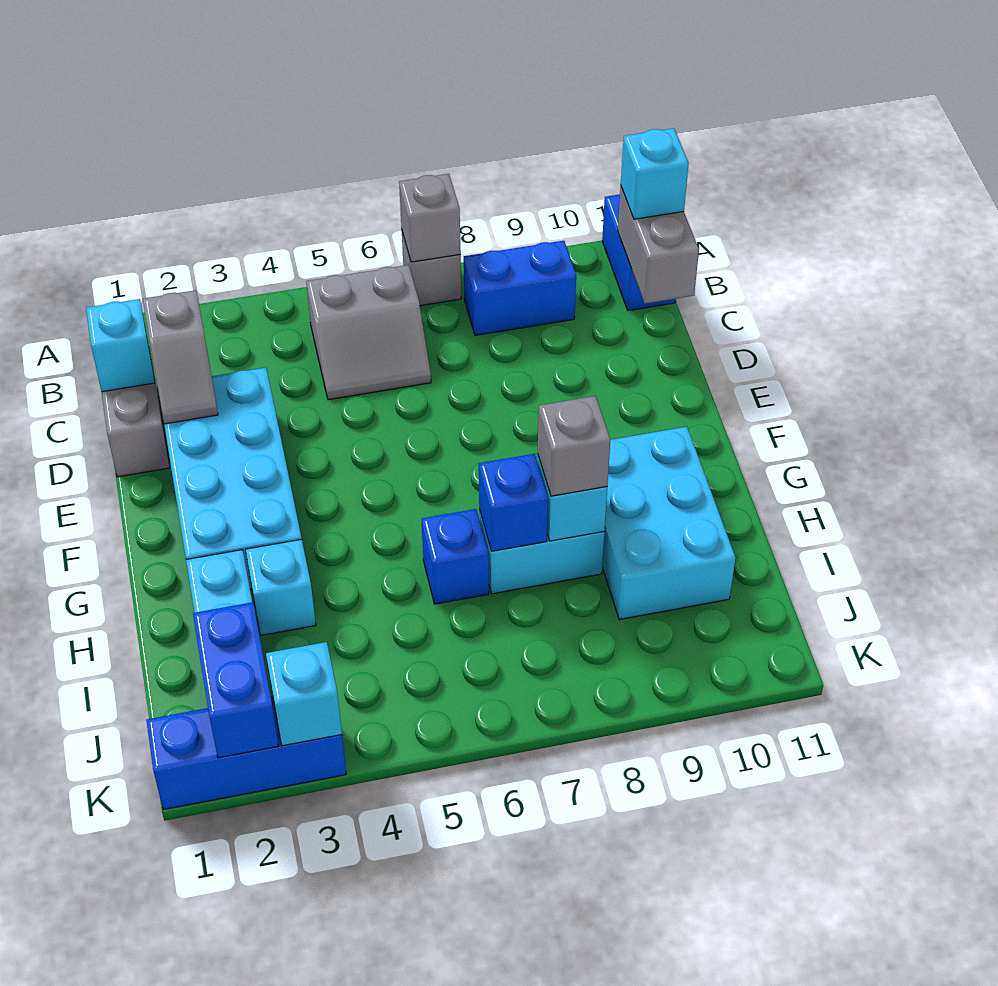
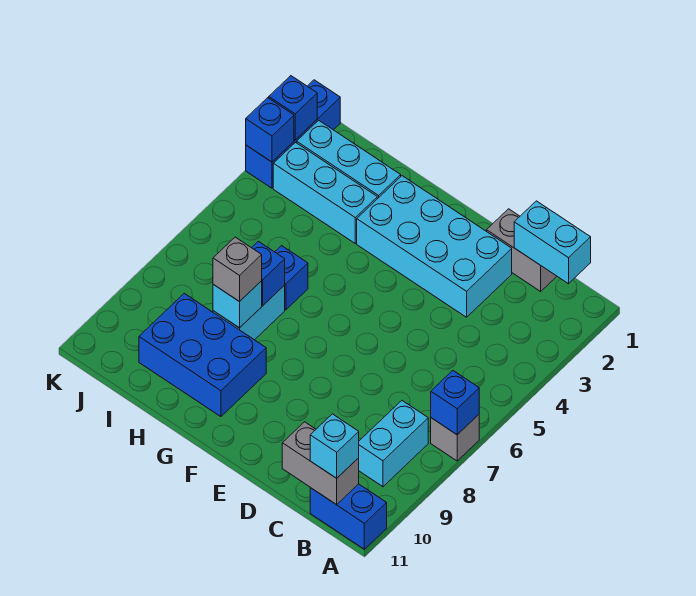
grey 1x1 brick [399,174,461,262] -> blue 1x1 brick [431,371,479,435]
grey 2x2 slope [306,265,431,400] -> none
blue 1x2 brick [464,241,576,335] -> cyan 1x2 brick [359,401,428,487]
cyan 1x1 brick [86,299,155,392] -> cyan 1x2 brick [514,201,591,284]
grey 1x2 slope [143,290,218,424] -> none
cyan 2x3 brick [602,427,736,620] -> blue 2x3 brick [139,293,266,417]
cyan 1x1 brick [246,539,316,635] -> cyan 1x3 brick [273,143,377,243]
blue 1x2 brick [193,602,278,758] -> blue 1x1 brick [269,76,317,140]
cyan 1x1 brick [266,642,342,746] -> blue 1x1 brick [246,98,294,162]

